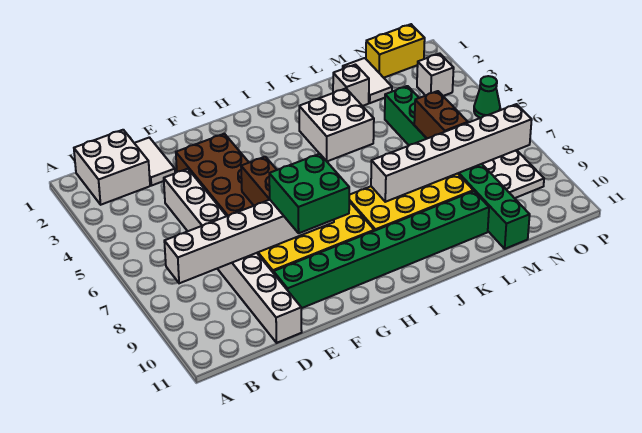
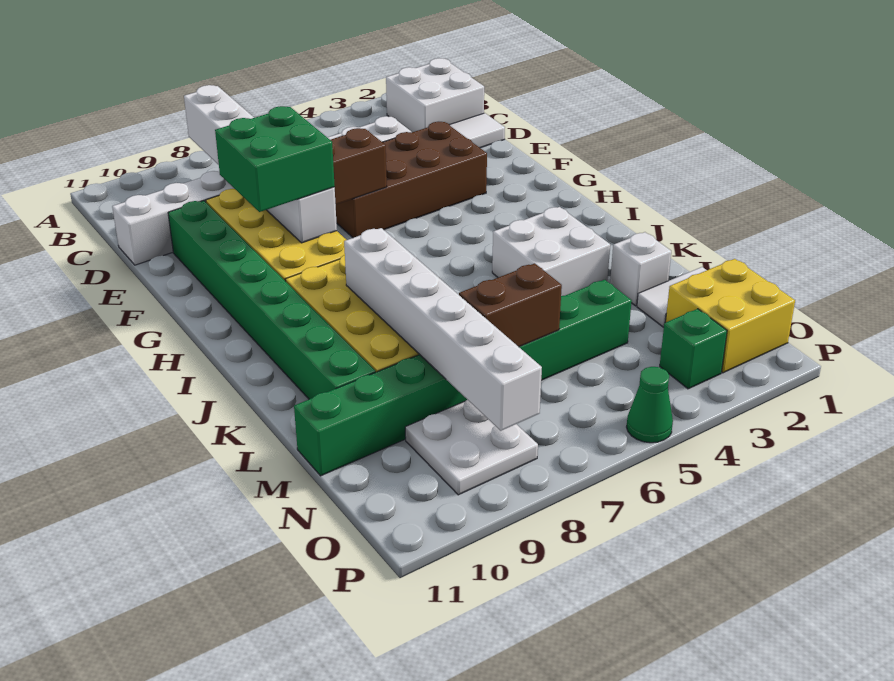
yellow 1x2 brick [366,24,425,78] -> yellow 2x2 brick [666,259,795,373]
white 1x1 brick [417,53,454,96] -> green 1x1 brick [660,309,727,389]

